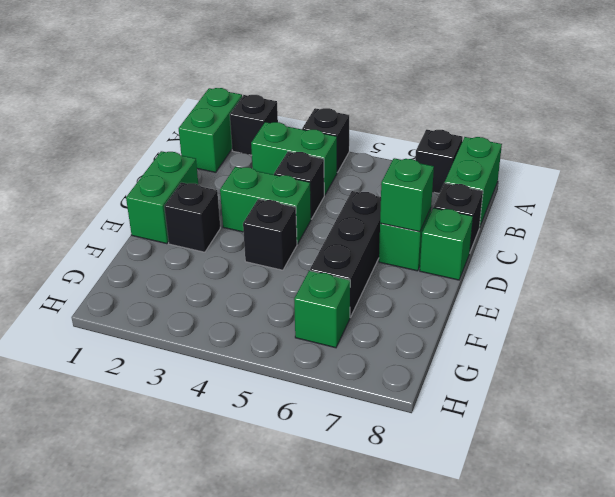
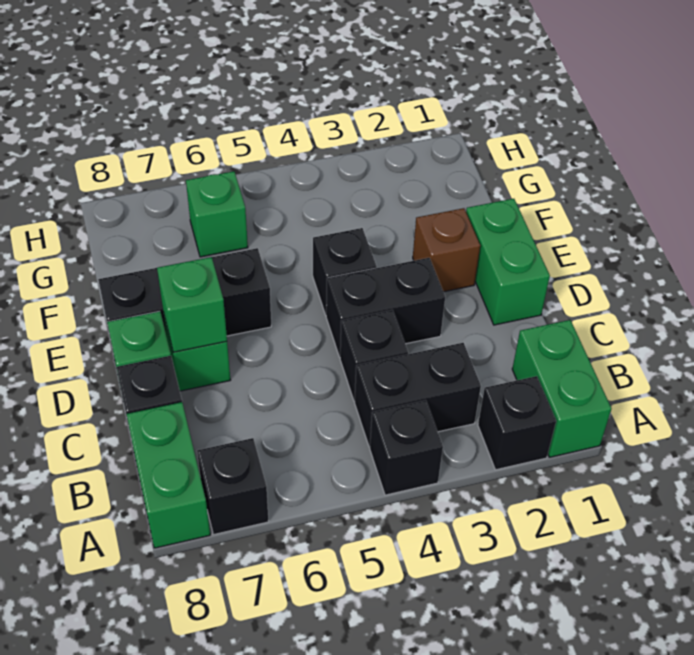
green 1x2 brick [251,122,337,195] -> black 1x2 brick [355,343,481,447]
green 1x2 brick [220,167,311,244] -> black 1x2 brick [326,258,445,357]
black 1x3 brick [310,191,381,317] -> black 1x3 brick turned to [98,248,271,336]
black 1x1 brick [164,182,220,252] -> brown 1x1 brick [413,208,480,292]

